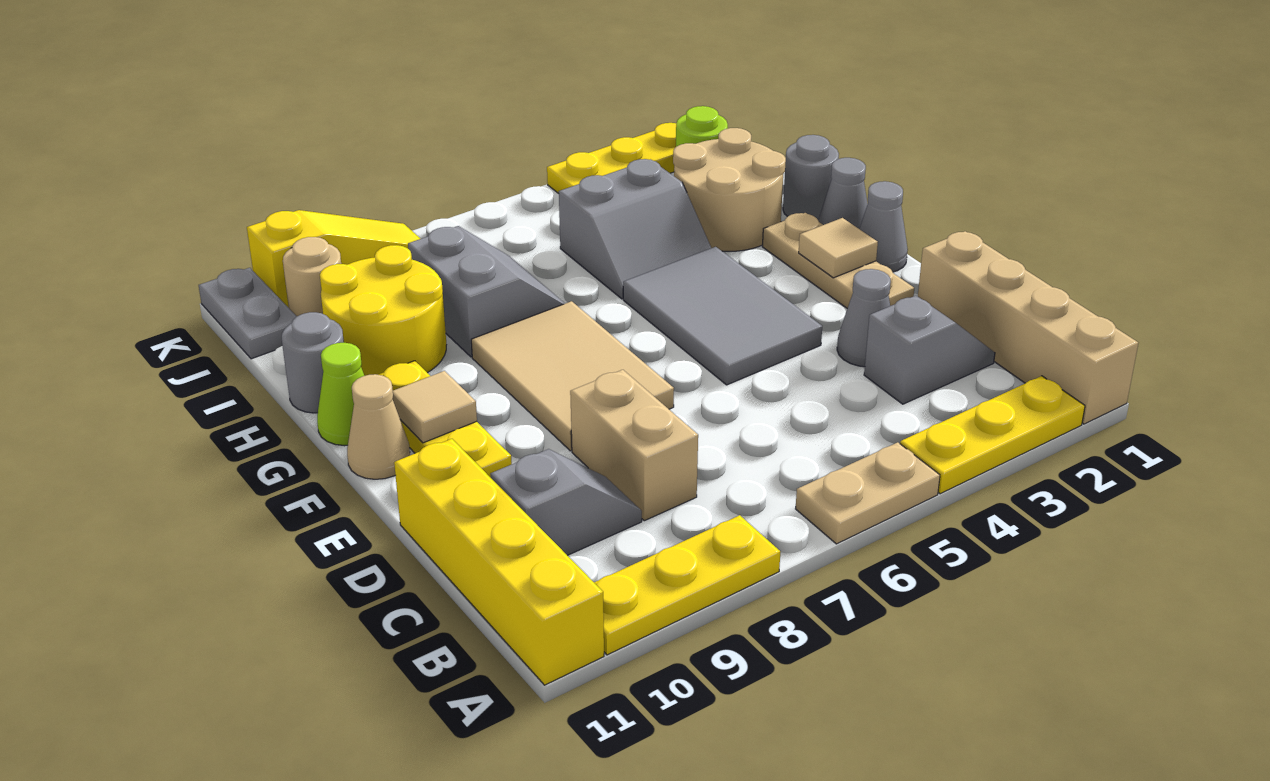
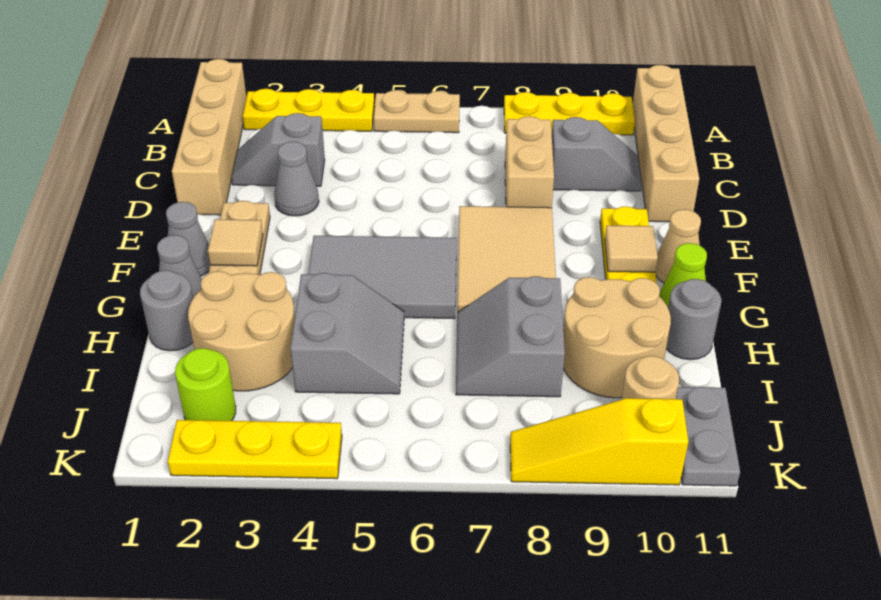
yellow 1x4 brick [394,439,604,685] -> tan 1x4 brick [633,65,699,222]
grey 1x2 slope [490,449,642,555] -> grey 1x2 slope turned to [552,117,642,191]
grey 2x3 tile [623,247,822,385] -> grey 2x3 tile turned to [308,236,457,319]
grey 2x2 slope [559,159,711,299] -> grey 2x2 slope turned to [290,273,404,394]
yellow 2x2 round brick [320,245,446,376] -> tan 2x2 round brick [563,277,671,398]

